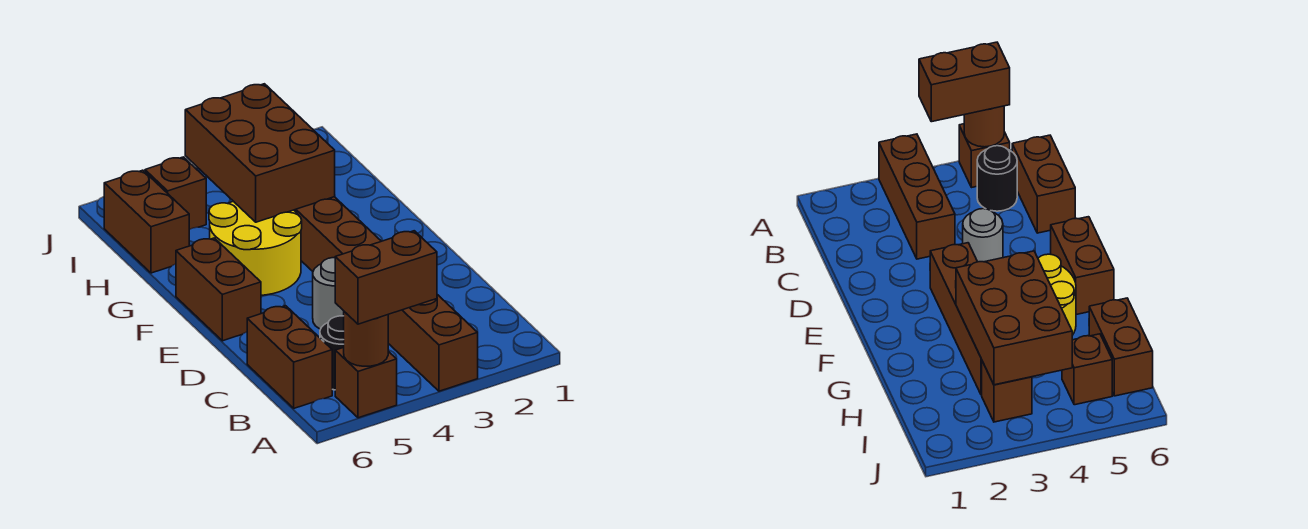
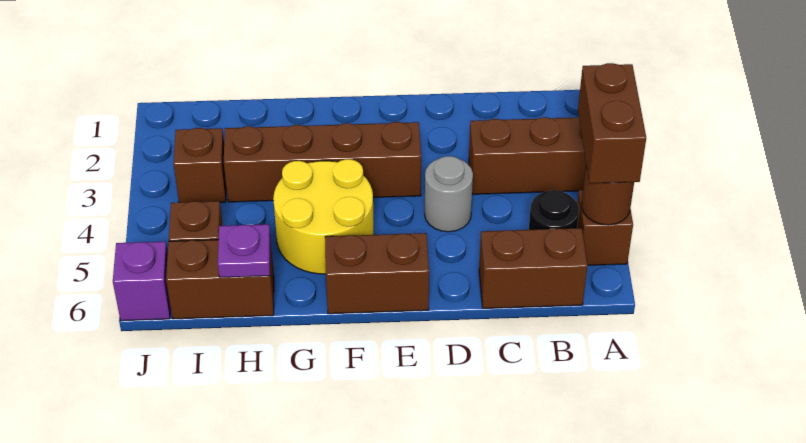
brown 2x3 brick [185,84,335,222] -> none
none -> purple 1x1 plate [218,224,270,277]
none -> purple 1x1 brick [113,241,171,321]

